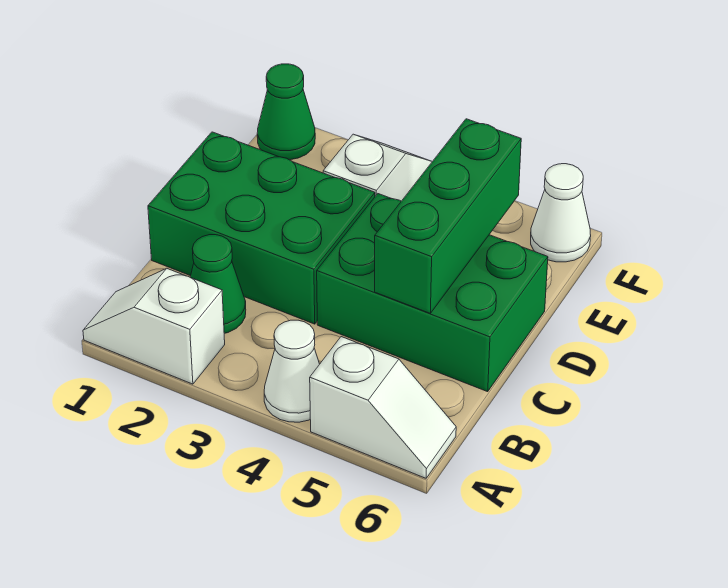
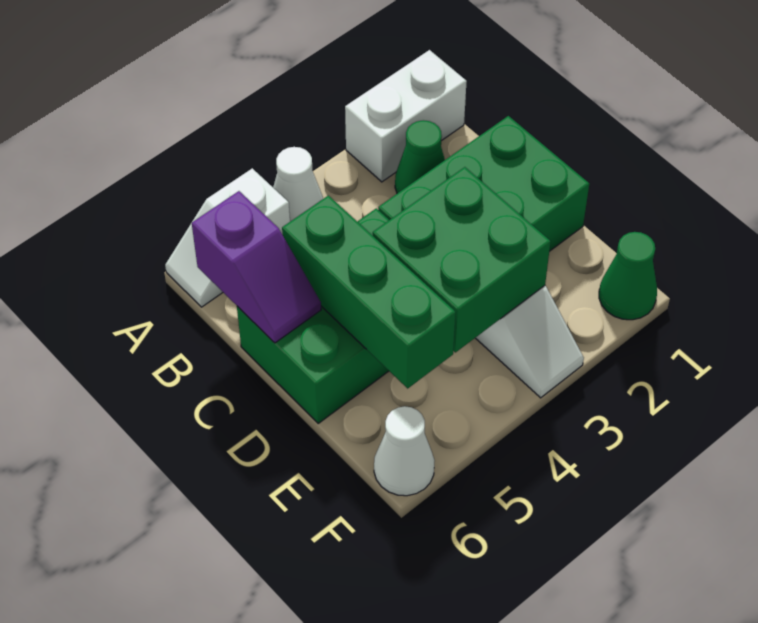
white 1x2 slope [83,269,225,384] -> white 1x2 brick [345,50,467,182]
none -> purple 1x2 slope [192,191,321,343]
none -> green 2x2 brick [373,167,551,352]

